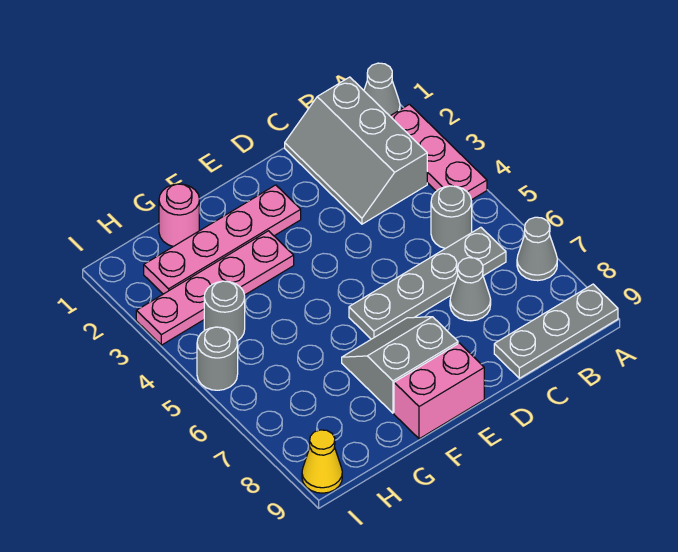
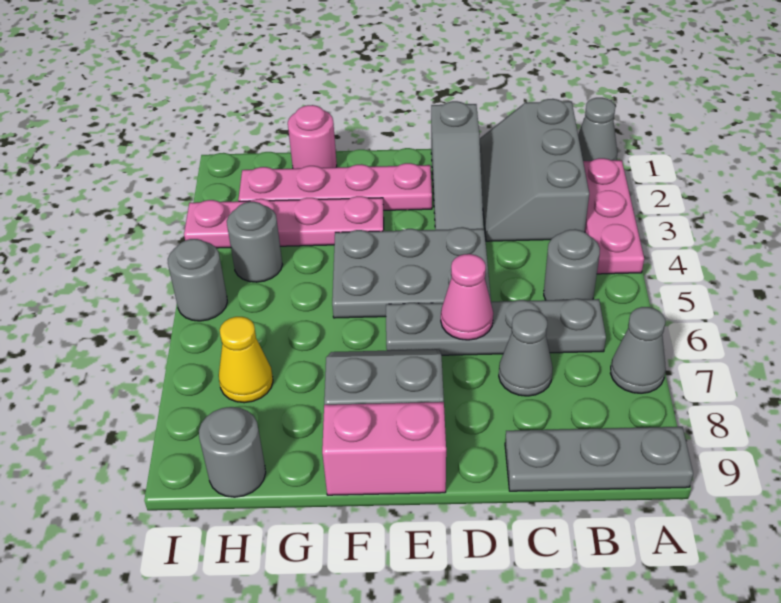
none -> grey 1x3 slope [431,101,484,230]
none -> grey 2x3 plate [332,227,491,318]
none -> pink 1x1 cone [441,254,493,340]
none -> grey 1x1 round brick [199,407,266,497]
yellow 1x1 cone [302,430,342,493] -> yellow 1x1 cone moved to [219,317,273,403]

